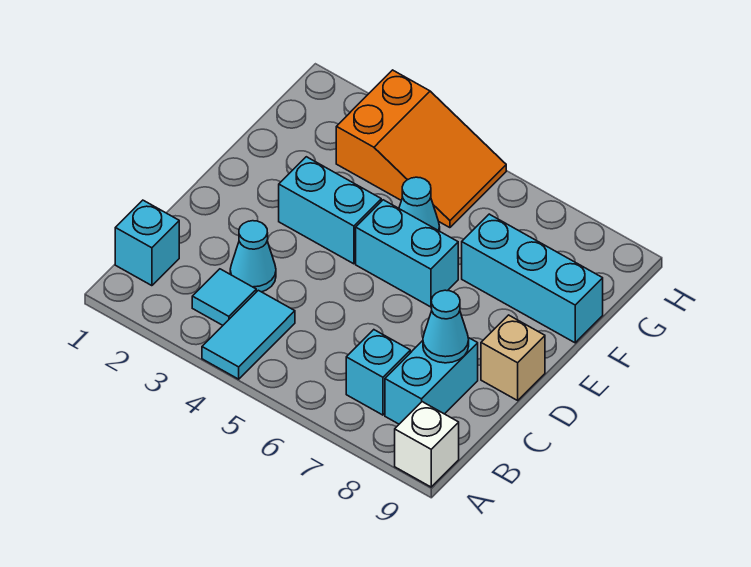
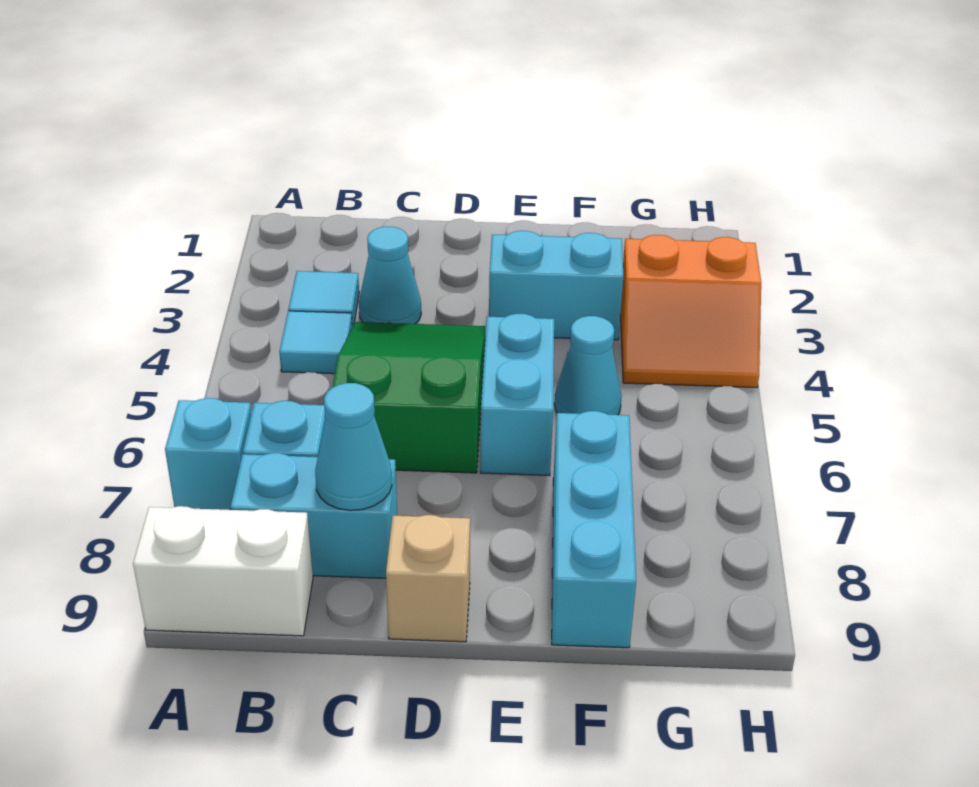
cyan 1x2 tile [202,290,295,379] -> cyan 1x1 tile [279,311,352,374]
white 1x1 brick [395,402,459,487] -> white 1x2 brick [133,506,313,636]
cyan 1x1 brick [115,200,179,286] -> cyan 1x1 brick moved to [165,398,251,510]
none -> green 2x3 slope [333,322,485,473]
cyan 1x2 brick [279,157,381,264] -> cyan 1x2 brick turned to [489,231,623,340]
orange 2x3 slope [336,70,506,228] -> orange 2x2 slope [620,235,761,388]

